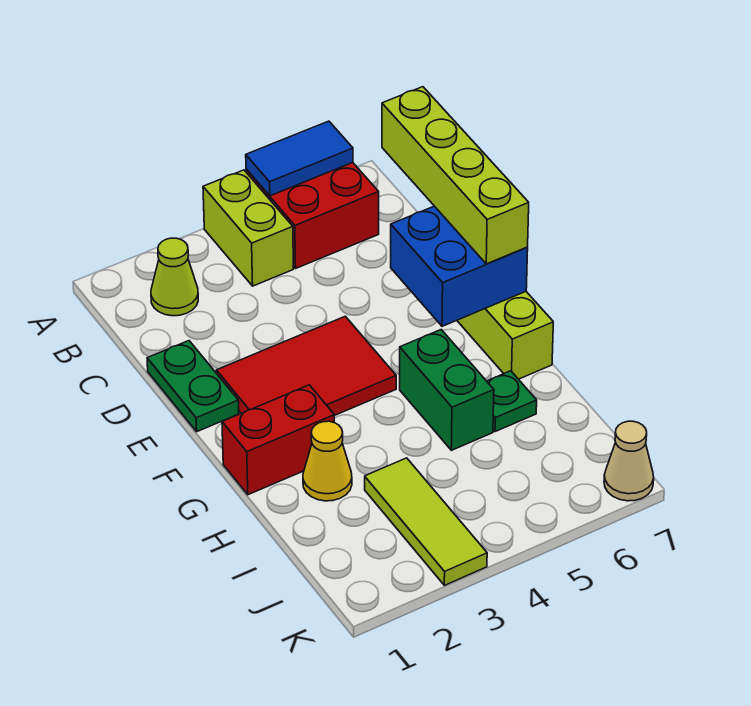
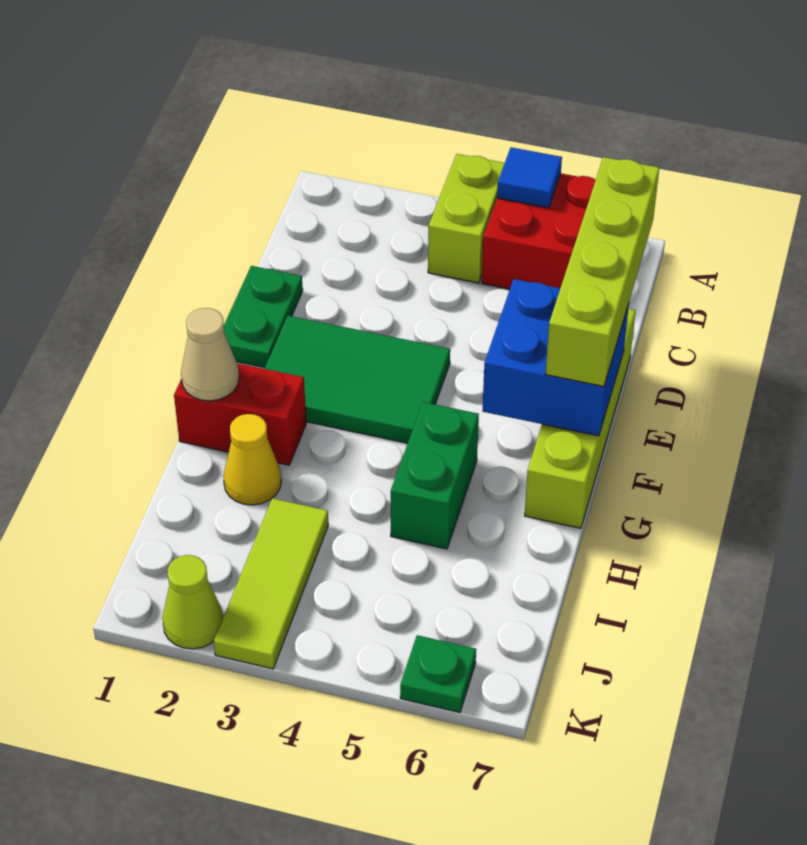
blue 1x2 tile [246,121,353,196] -> blue 1x1 tile [497,147,562,208]
lime 1x1 cone [151,238,198,316] -> lime 1x1 cone moved to [162,555,223,649]
red 2x3 tile [216,316,396,416] -> green 2x3 tile [265,316,450,443]
green 1x1 plate [487,371,537,432] -> green 1x1 plate moved to [400,635,476,712]
tan 1x1 cone [604,421,654,501] -> tan 1x1 cone moved to [181,308,239,401]

